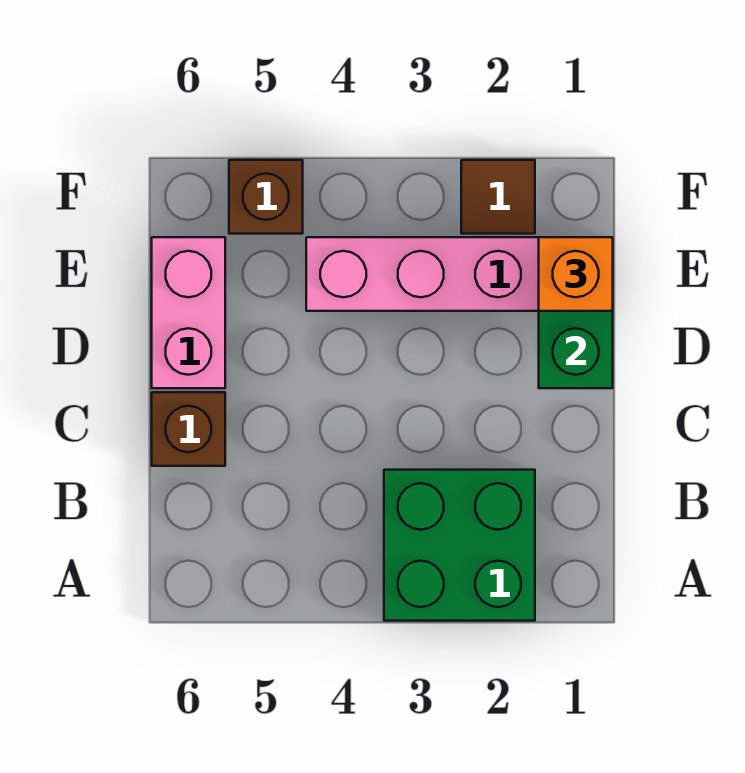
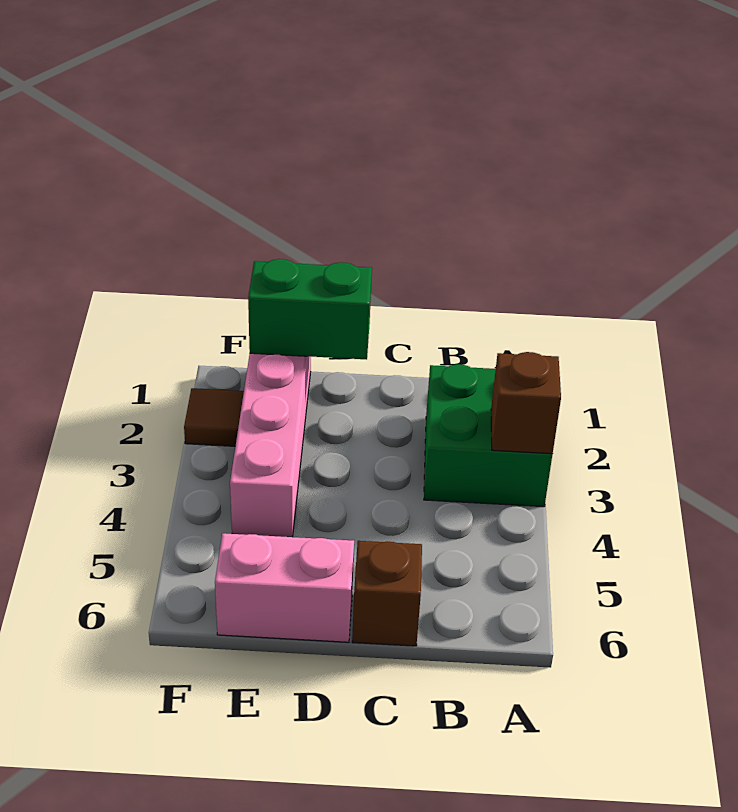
orange 1x1 brick [539,237,613,311] -> none
brown 1x1 brick [229,160,303,234] -> brown 1x1 brick moved to [491,352,561,454]

